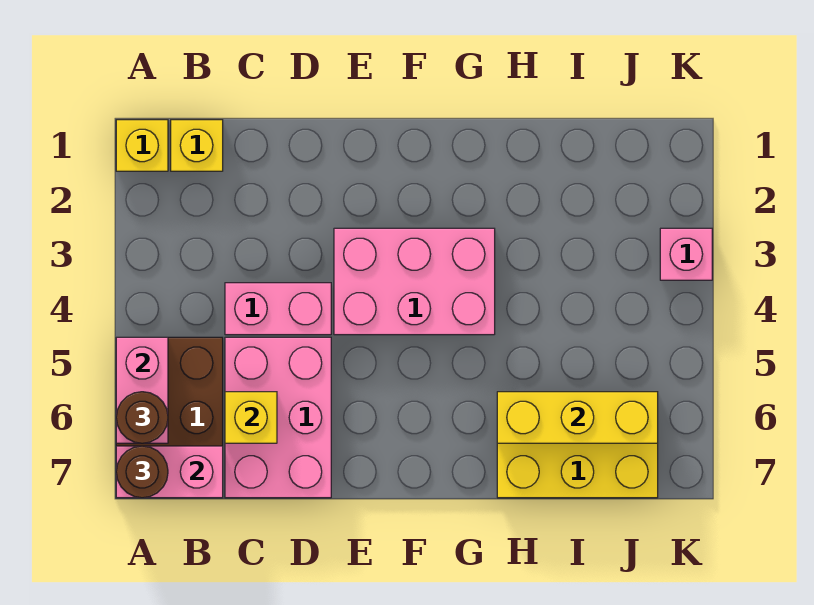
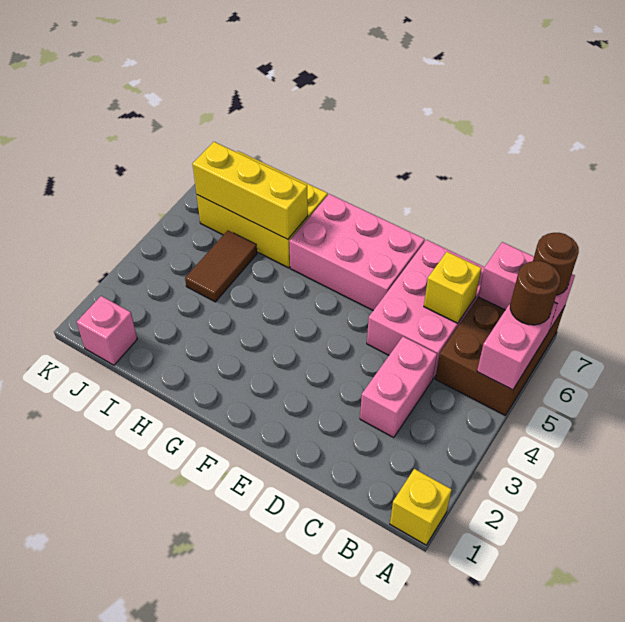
yellow 1x1 brick [171,120,223,171] -> none
pink 1x2 brick [225,283,331,335] -> pink 1x2 brick turned to [360,337,437,437]
pink 2x3 brick [334,228,495,335] -> pink 2x3 brick moved to [289,194,425,310]
none -> brown 1x2 tile [185,231,257,302]
pink 1x1 brick [660,228,712,280] -> pink 1x1 brick moved to [77,296,137,365]

